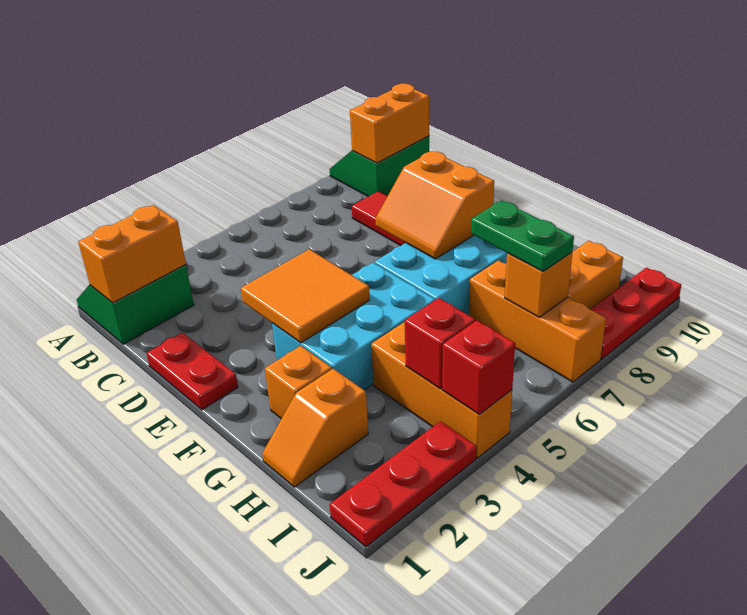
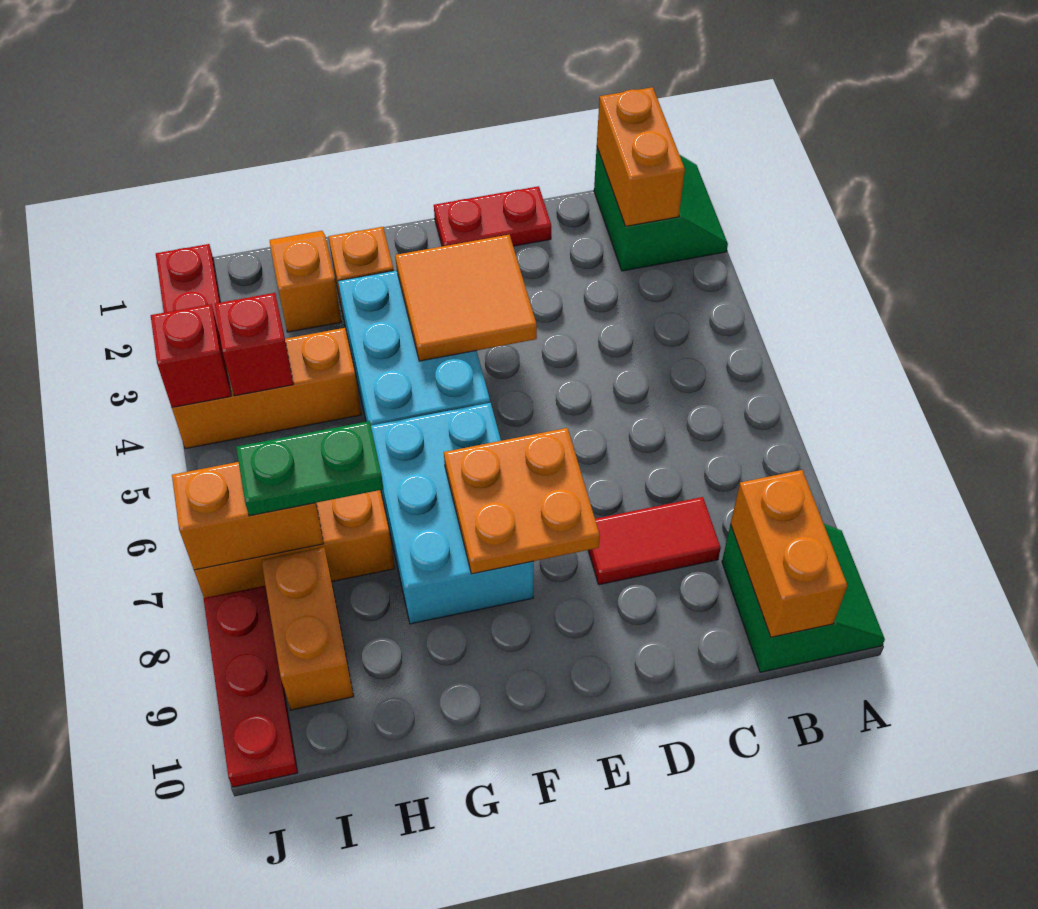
orange 2x2 slope [376,151,494,259] -> orange 2x2 plate [444,428,600,574]
orange 1x1 brick [505,252,572,317] -> orange 1x2 brick [172,462,324,570]

